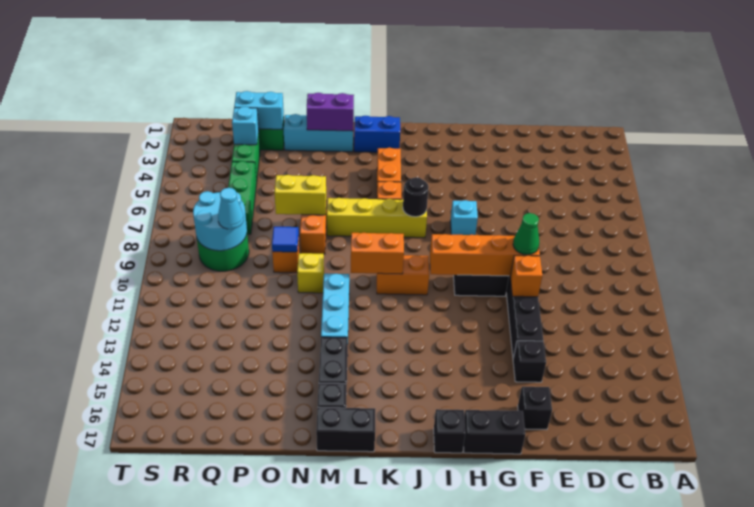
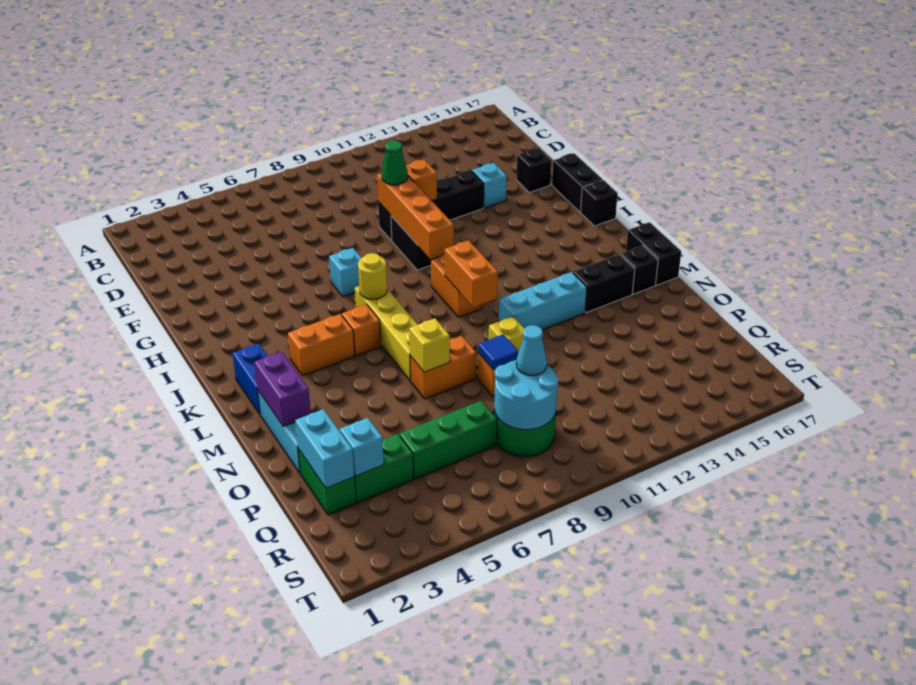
black 1x1 brick [513,341,546,382] -> cyan 1x1 brick [472,163,507,208]
black 1x1 round brick [403,177,428,217] -> yellow 1x1 round brick [358,253,387,299]
yellow 1x2 brick [274,175,326,215] -> yellow 1x1 brick [409,318,450,372]

